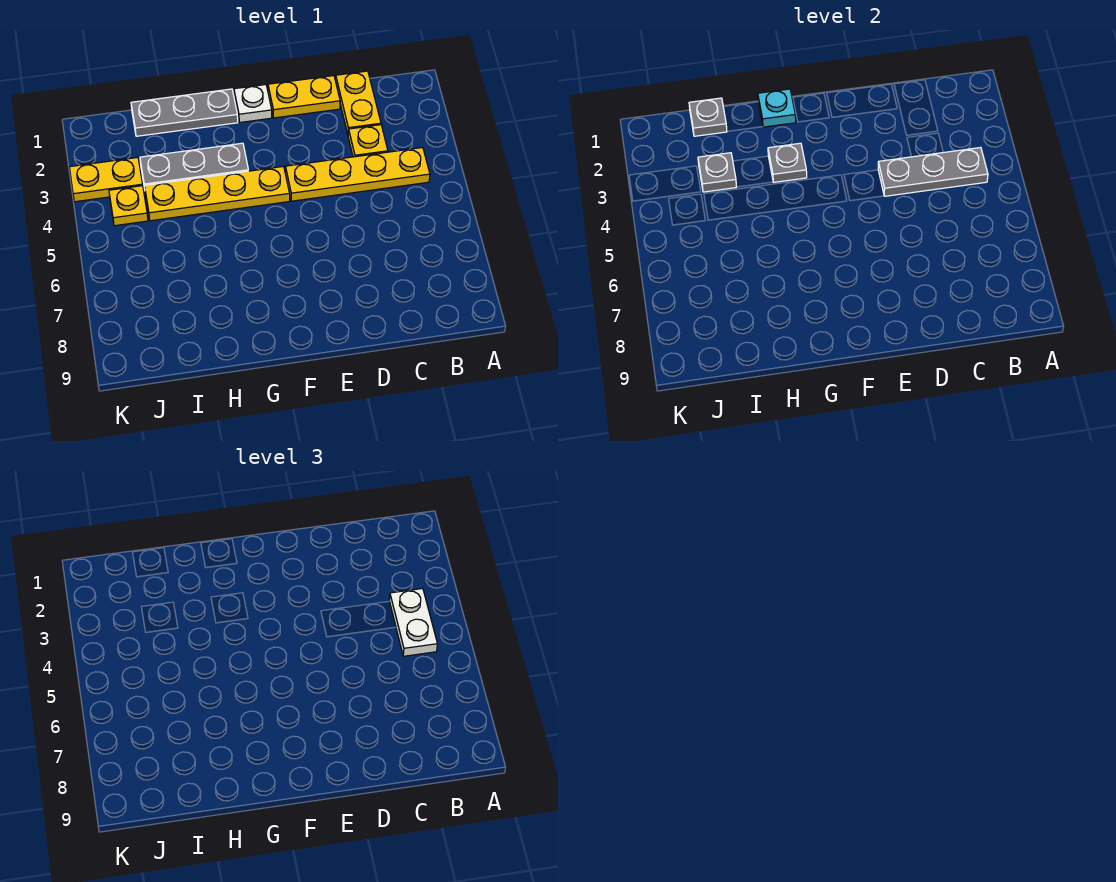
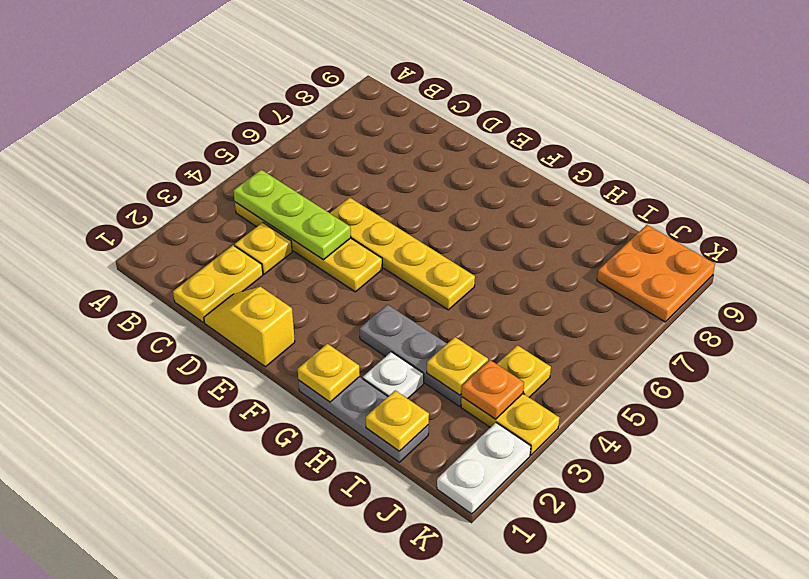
grey 1x3 plate [878,147,988,196] -> lime 1x3 plate [233,170,351,260]
white 1x2 plate [389,588,437,656] -> white 1x2 plate moved to [437,423,531,514]
yellow 1x2 plate [268,76,340,118] -> yellow 1x2 slope [204,287,295,367]
white 1x1 plate [234,85,272,122] -> white 1x1 plate moved to [363,352,424,399]
yellow 1x4 plate [144,166,290,221] -> yellow 1x4 plate moved to [330,197,475,310]
cyan 1x1 plate [758,89,796,127] -> yellow 1x1 plate [298,344,360,402]
grey 1x1 plate [768,143,807,182] -> none
grey 1x1 plate [689,98,727,136] -> yellow 1x1 plate [366,390,429,451]
grey 1x1 plate [698,153,736,192] -> yellow 1x1 plate [427,337,488,395]
none -> orange 1x1 plate [462,360,524,419]
none -> orange 2x2 plate [597,225,715,322]

